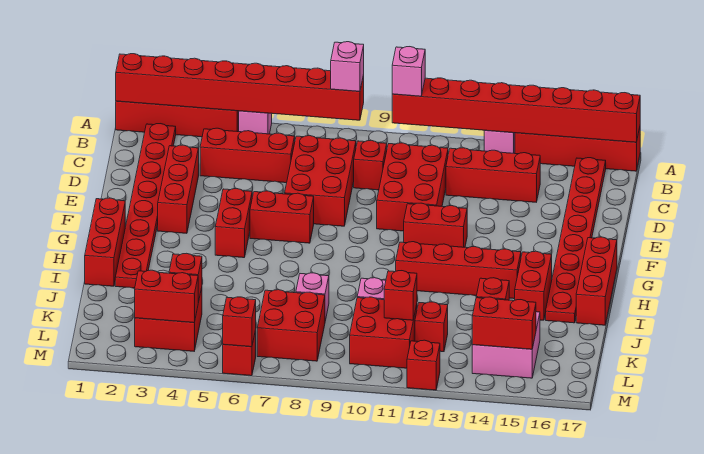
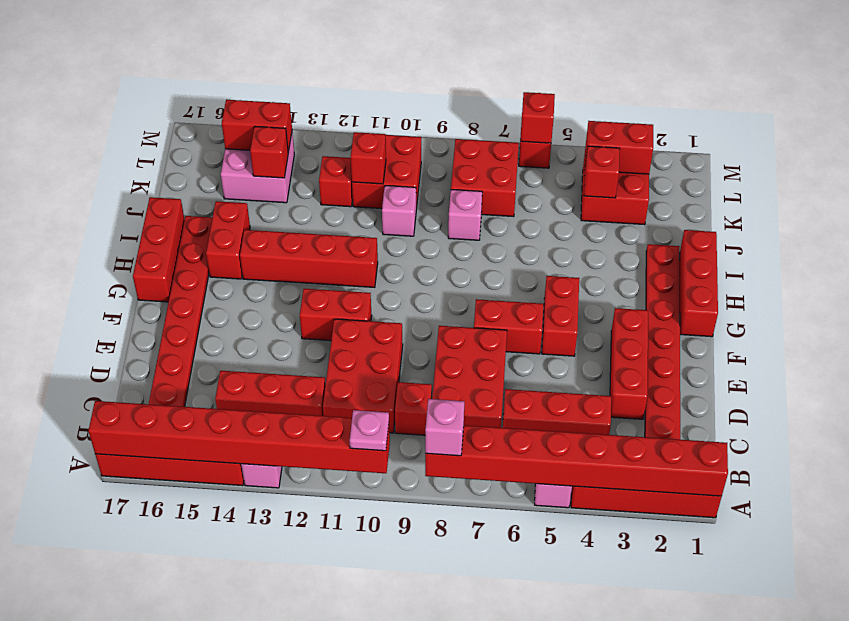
pink 1x1 brick [392,47,425,96] -> pink 1x1 plate [350,410,389,451]
red 1x1 brick [407,340,440,390] -> none

